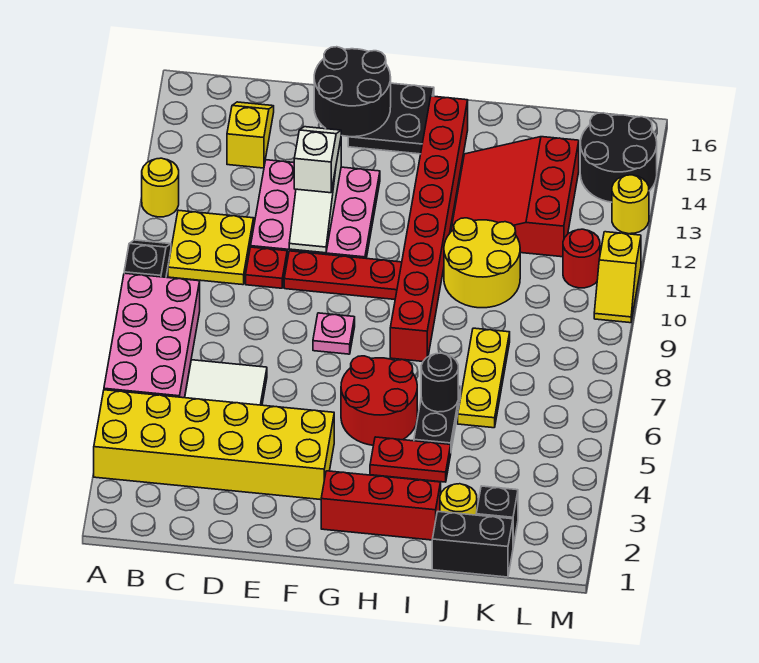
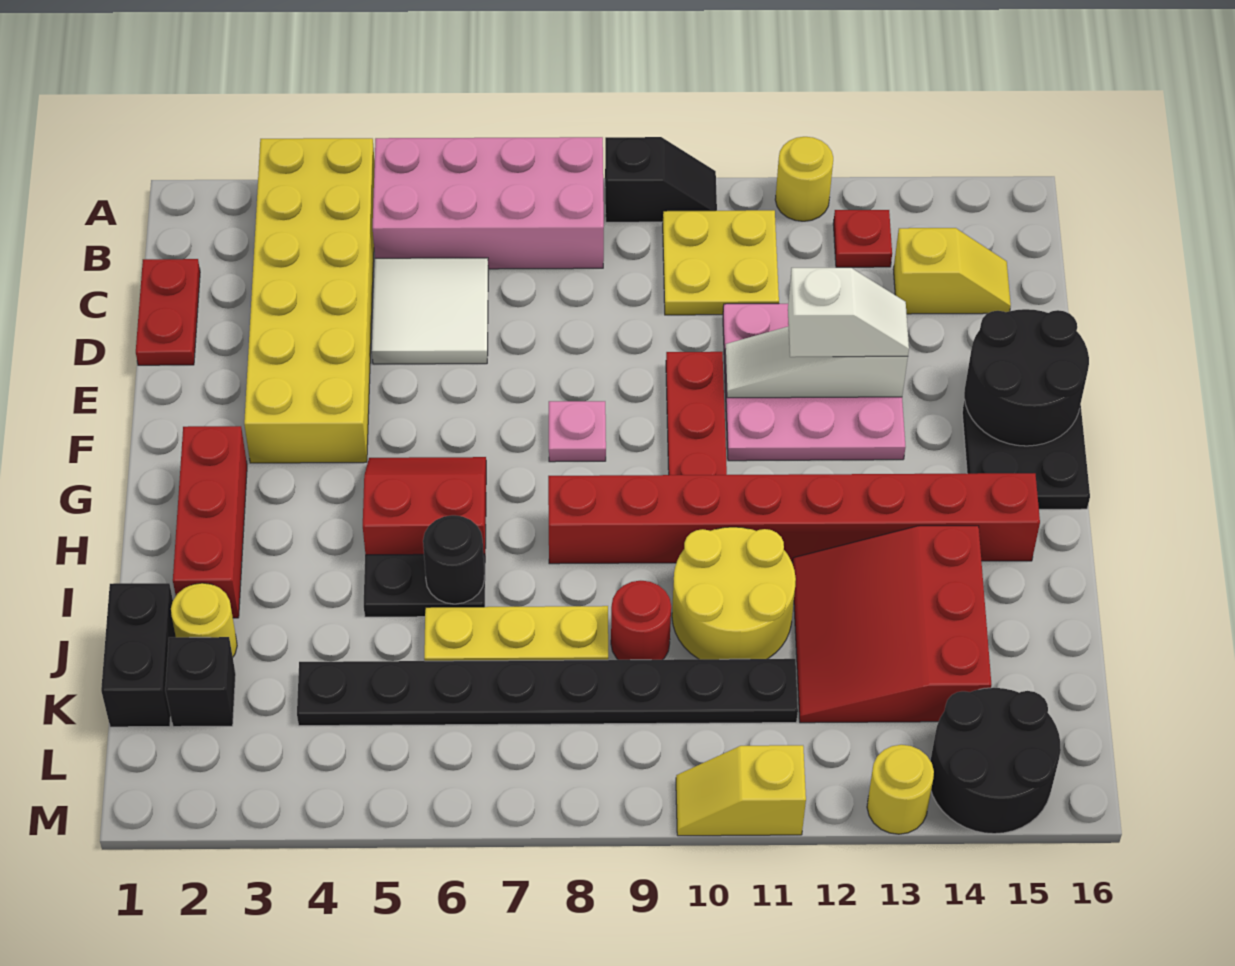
red 1x1 plate [246,247,287,288] -> red 1x1 plate moved to [833,210,892,267]
red 2x2 round brick [341,356,417,445] -> red 2x2 slope [363,457,486,555]
red 1x2 plate [370,437,451,482] -> red 1x2 plate moved to [136,259,200,365]
red 3x3 slope [451,137,579,257] -> red 3x3 slope turned to [792,526,992,723]
none -> black 1x8 plate [297,659,798,726]
red 1x1 round brick [563,229,600,288] -> red 1x1 round brick moved to [611,581,671,660]

